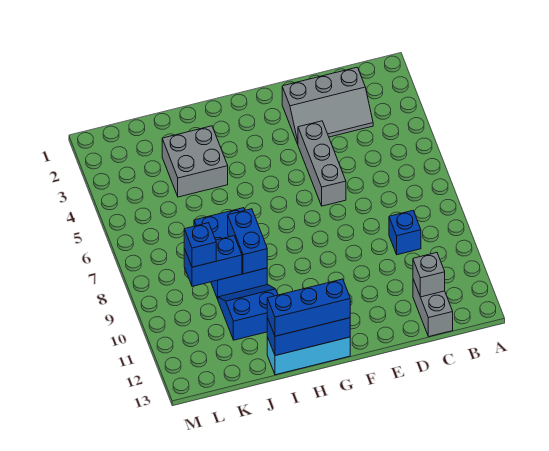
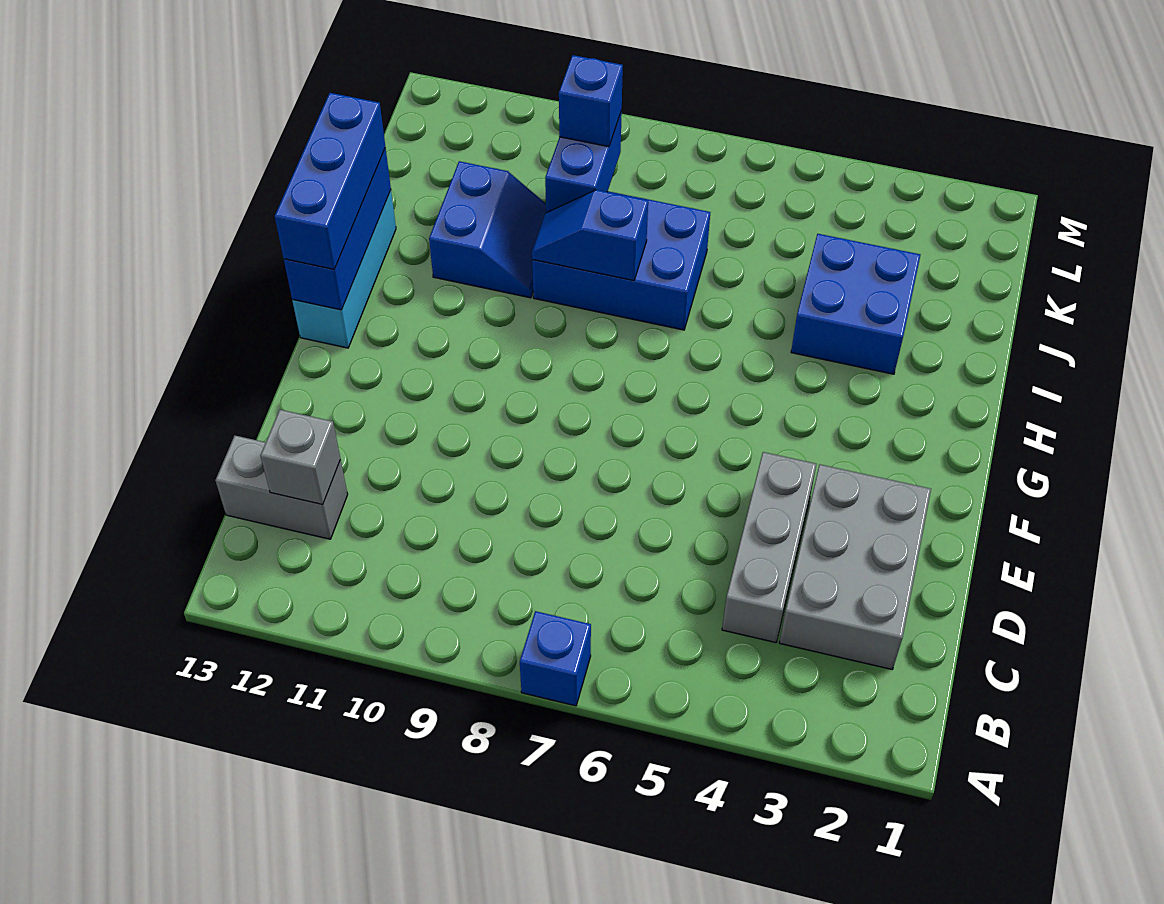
grey 2x3 slope [282,67,373,144] -> grey 2x3 brick [779,465,931,669]
blue 1x1 brick [389,211,421,255] -> blue 1x1 brick moved to [520,611,591,706]
grey 1x3 brick [298,121,346,206] -> grey 1x3 brick turned to [722,452,816,643]
grey 2x2 brick [162,126,228,197] -> blue 2x2 brick [791,234,920,374]
blue 1x2 brick [228,209,267,274] -> blue 1x2 slope [532,190,648,281]

